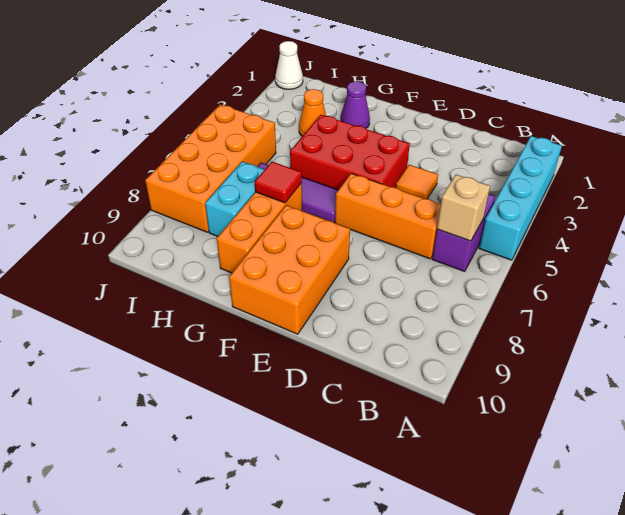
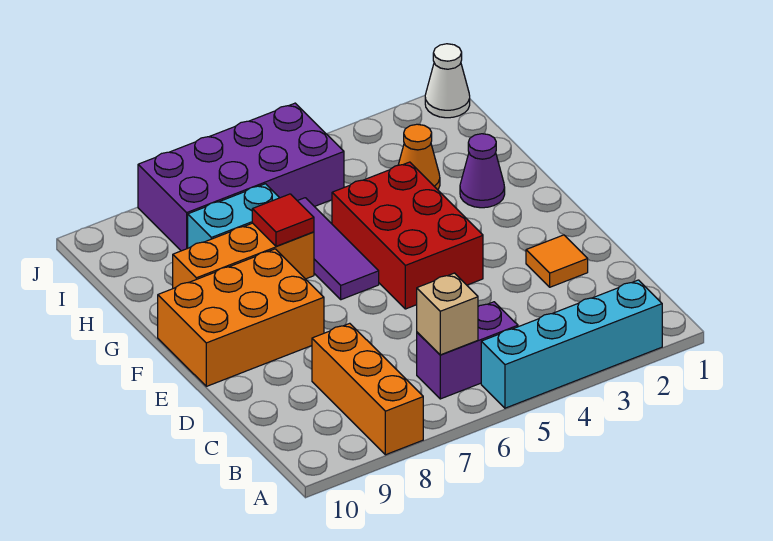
orange 1x3 brick [335,173,441,259] -> orange 1x3 brick moved to [312,323,423,455]
orange 1x1 tile [396,165,438,199] -> orange 1x1 tile moved to [526,235,588,287]
orange 2x4 brick [145,104,276,232] -> purple 2x4 brick [138,103,344,251]

